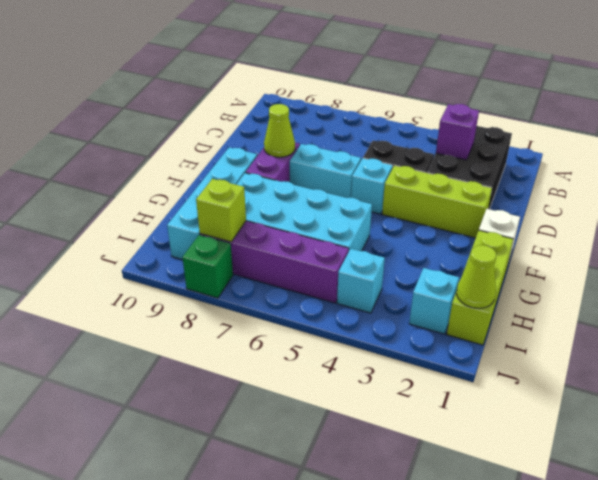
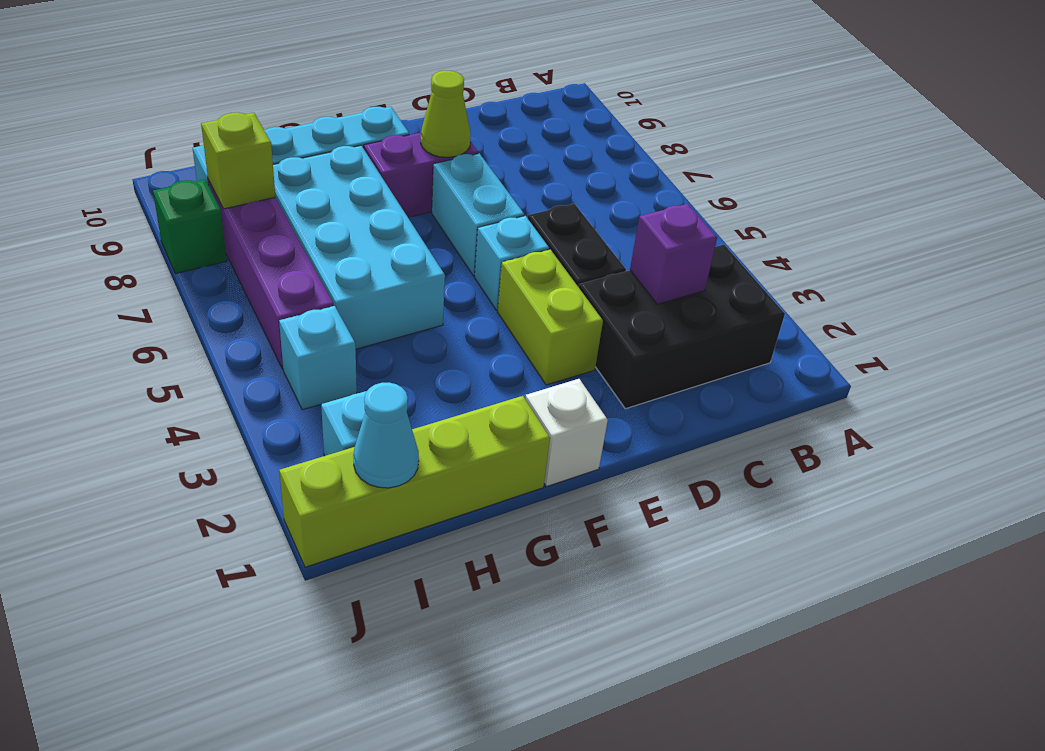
lime 1x3 brick [382,165,492,238] -> lime 1x2 brick [498,250,603,385]
lime 1x3 brick [447,230,513,345] -> lime 1x4 brick [279,396,550,567]
lime 1x1 cone [456,245,496,308] -> cyan 1x1 cone [353,383,419,488]

